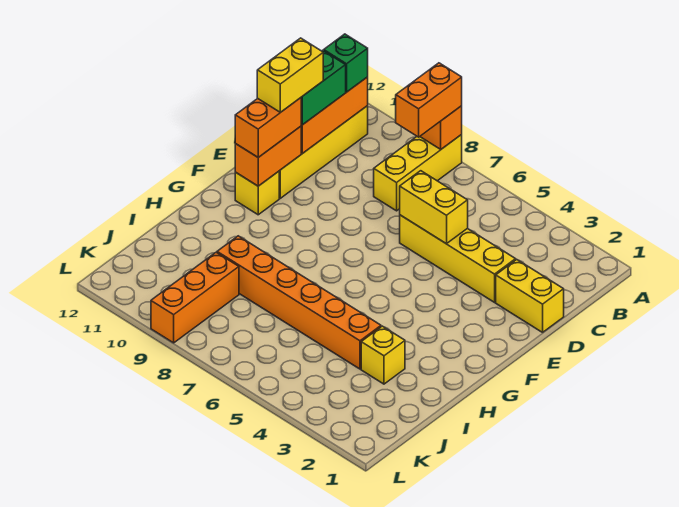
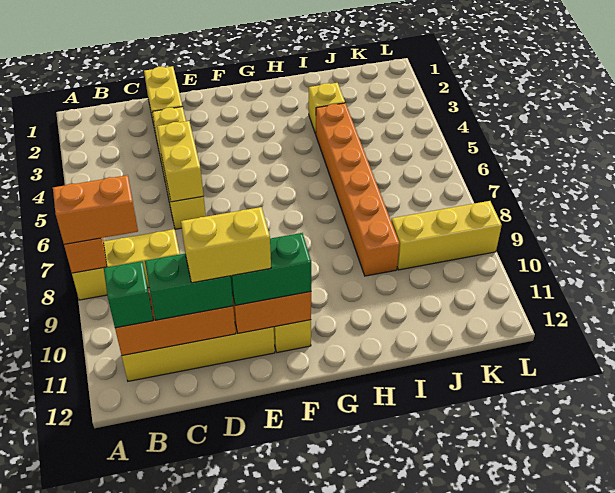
orange 1x2 brick [235,98,301,157] -> green 1x2 brick [231,233,311,305]
orange 1x3 brick [151,252,239,343] -> yellow 1x3 brick [391,201,502,270]

